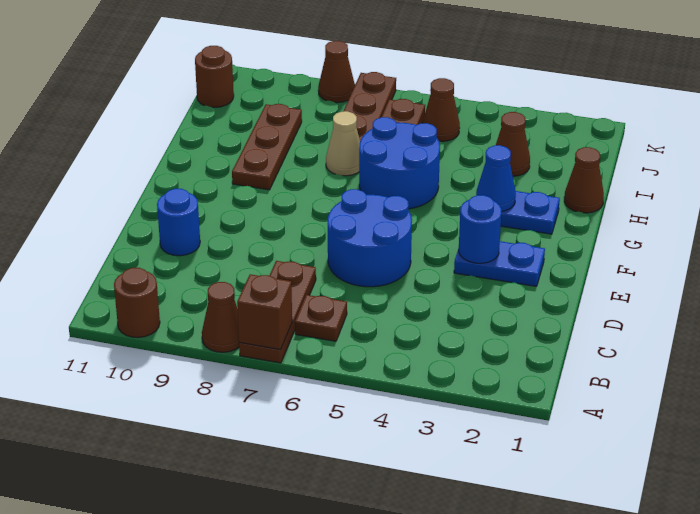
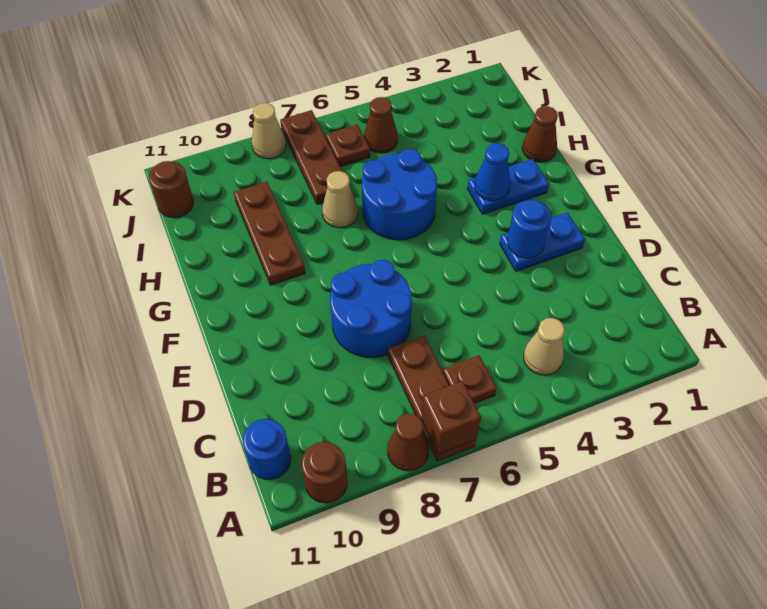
none -> tan 1x1 cone [524,318,565,375]
blue 2x2 round brick [328,189,412,287] -> blue 2x2 round brick moved to [330,260,412,357]
blue 1x1 round brick [157,189,200,256] -> blue 1x1 round brick moved to [243,419,291,480]
brown 1x1 cone [496,112,530,176] -> none
brown 1x1 cone [318,41,355,103] -> tan 1x1 cone [252,103,286,159]

